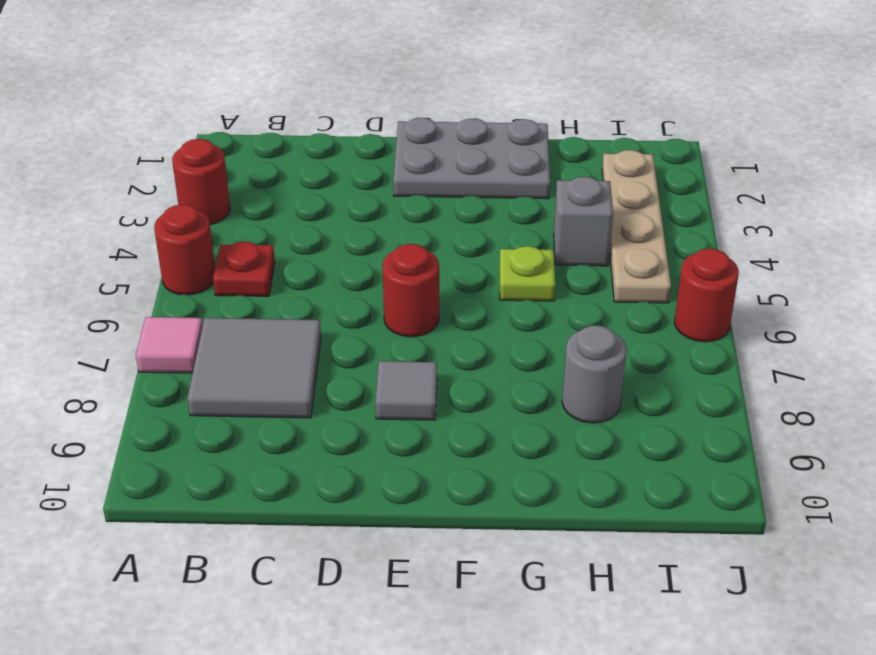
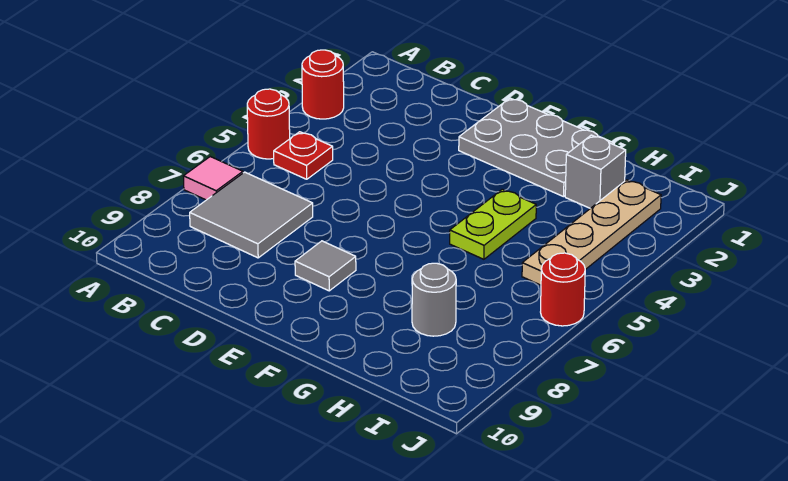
red 1x1 round brick [382,244,439,337] -> none
lime 1x1 plate [500,246,555,301] -> lime 1x2 plate [450,189,536,259]
grey 1x1 brick [554,177,613,266] -> grey 1x1 brick moved to [565,135,626,208]

